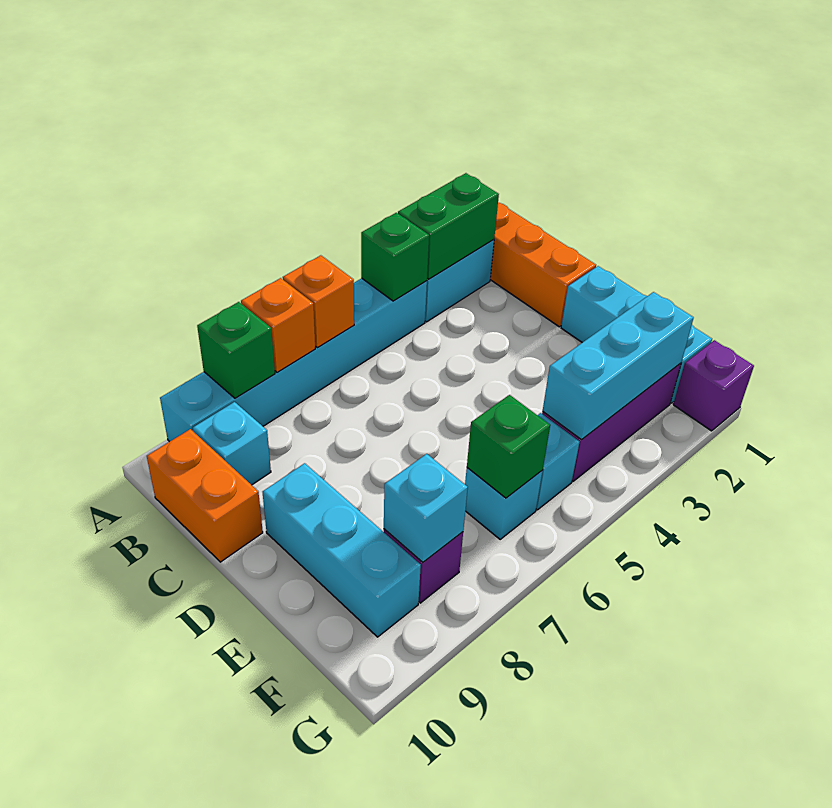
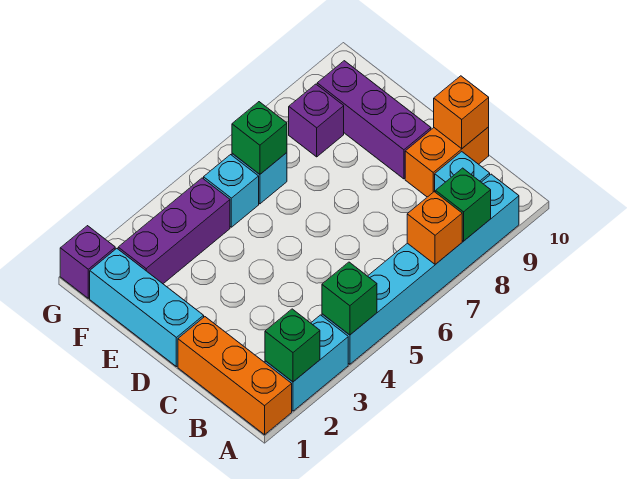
green 1x2 brick [398,173,499,279] -> green 1x1 brick [265,309,320,382]
orange 1x1 brick [283,255,354,348] -> orange 1x1 brick moved to [434,76,489,148]
orange 1x2 brick [147,429,263,562] -> orange 1x2 brick turned to [405,127,489,197]
cyan 1x3 brick [263,463,421,637] -> purple 1x3 brick [317,61,431,179]
cyan 1x3 brick [543,292,693,440] -> none
cyan 1x1 brick [384,454,468,562] -> none

